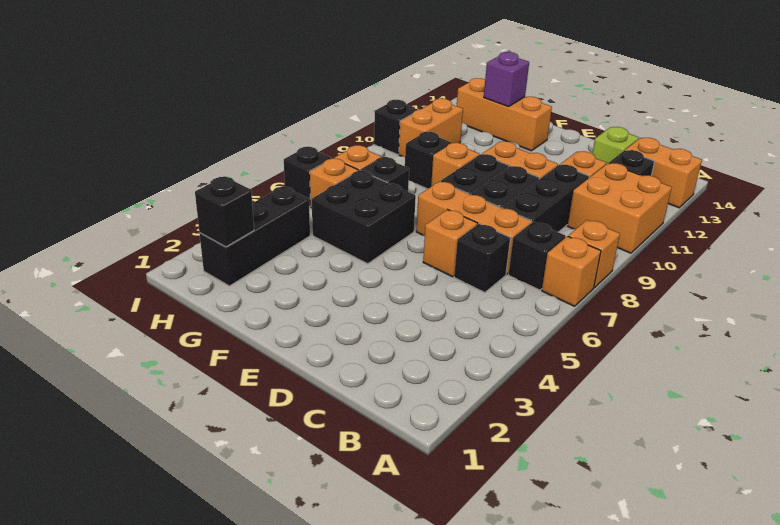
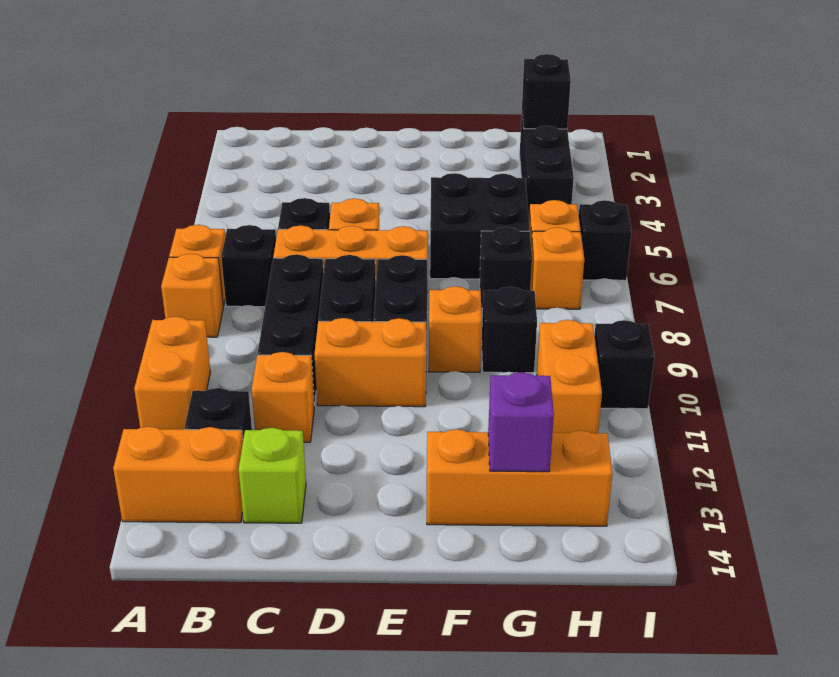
orange 2x2 brick [568,163,672,253] -> orange 1x2 brick [134,317,211,429]

